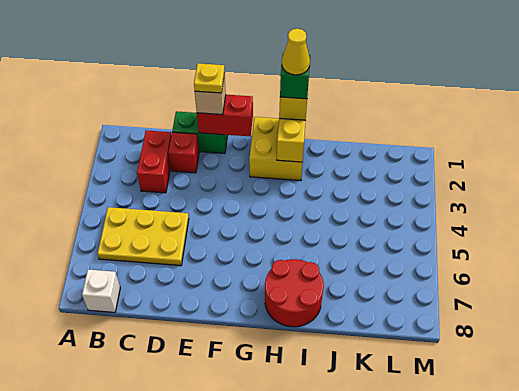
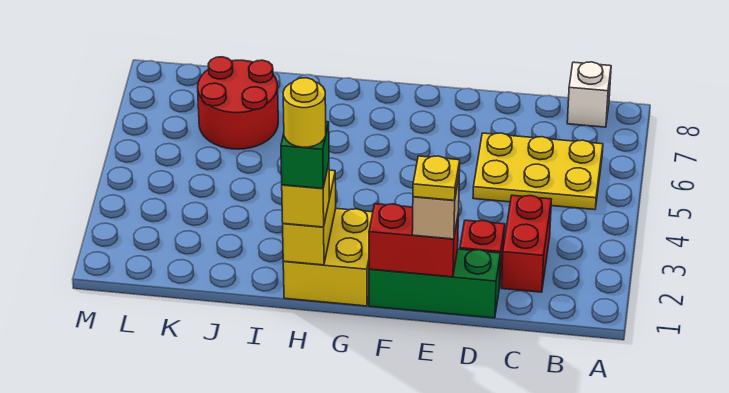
green 1x2 brick [172,111,228,154] -> green 1x3 brick [369,249,500,318]
yellow 1x1 cone [282,29,310,75] -> yellow 1x1 round brick [283,78,326,147]
red 2x2 round brick [265,259,324,327] -> red 2x2 round brick moved to [198,57,278,149]

